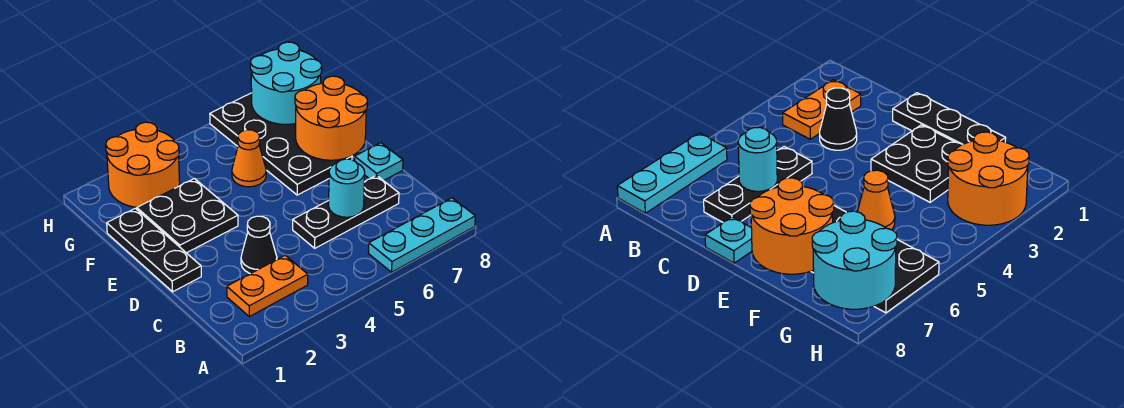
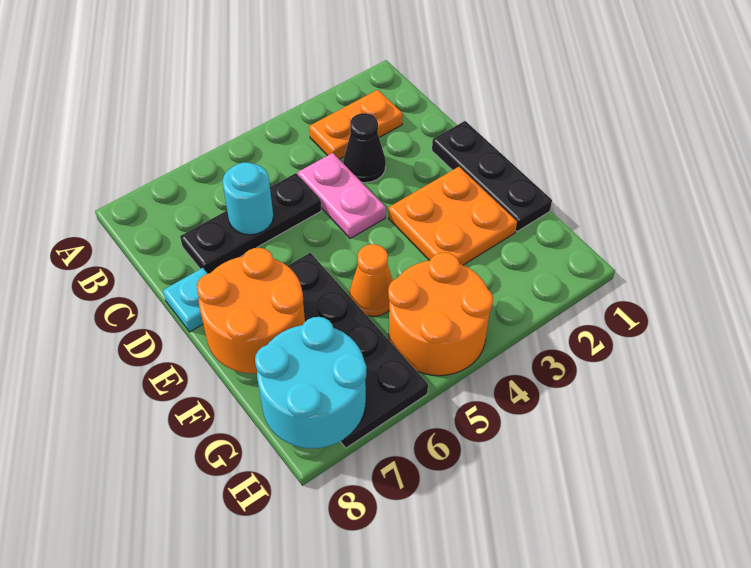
cyan 1x3 plate [368,198,475,272] -> none
none -> pink 1x2 plate [298,153,386,239]
black 2x2 plate [137,179,238,253] -> orange 2x2 plate [389,167,517,265]
orange 2x2 round brick [106,122,180,207] -> orange 2x2 round brick moved to [388,252,493,376]

